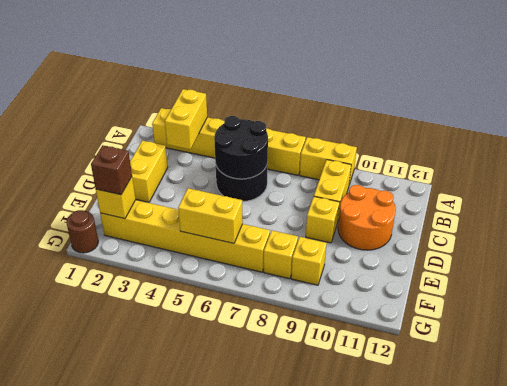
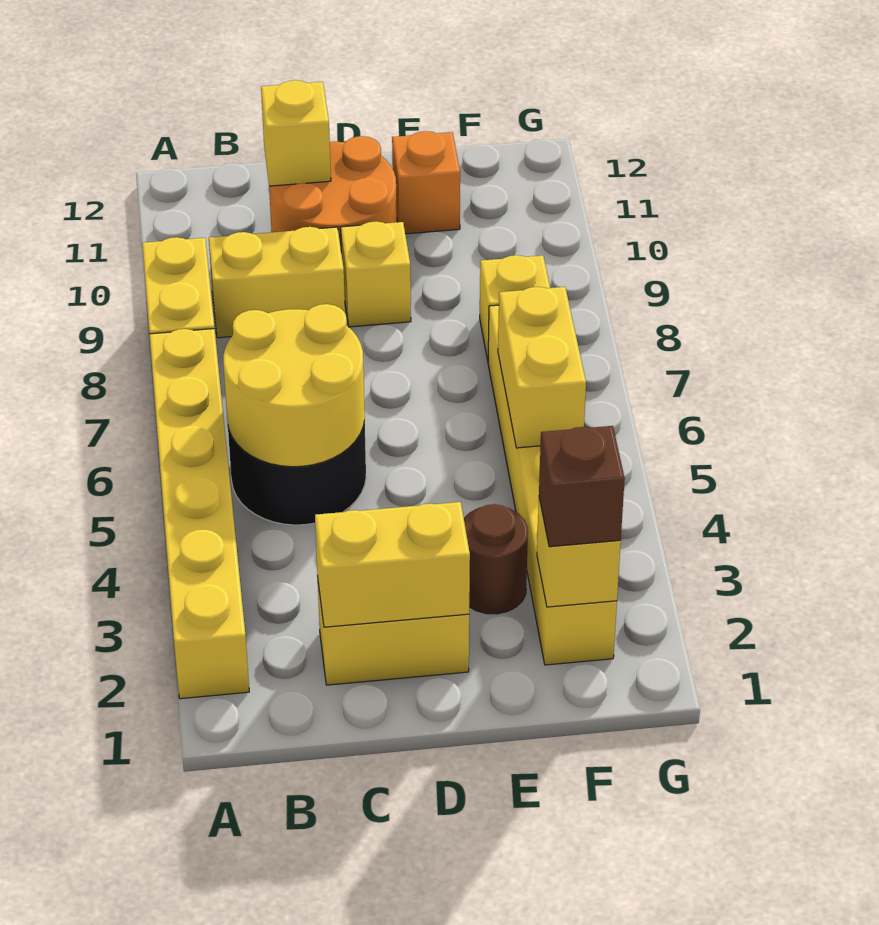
yellow 1x2 brick [165,89,207,149] -> yellow 1x2 brick moved to [315,502,470,627]
black 2x2 round brick [214,116,268,179] -> yellow 2x2 round brick [223,304,365,467]
none -> orange 1x1 brick [392,131,460,234]
yellow 1x1 brick [291,237,327,285] -> yellow 1x1 brick moved to [261,80,331,186]
brown 1x1 round brick [67,210,98,253] -> brown 1x1 round brick moved to [464,504,528,614]

